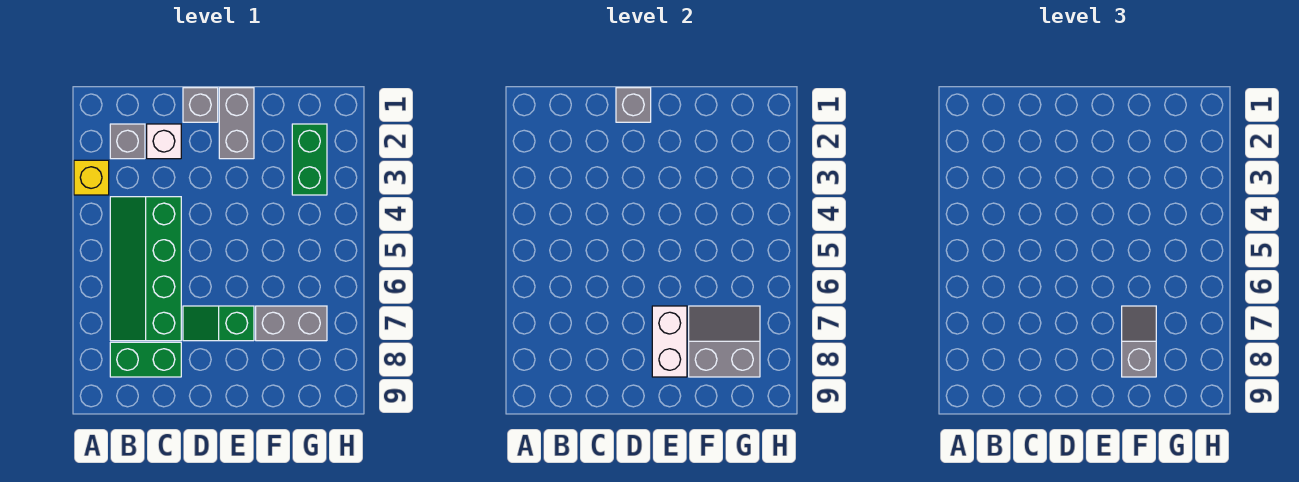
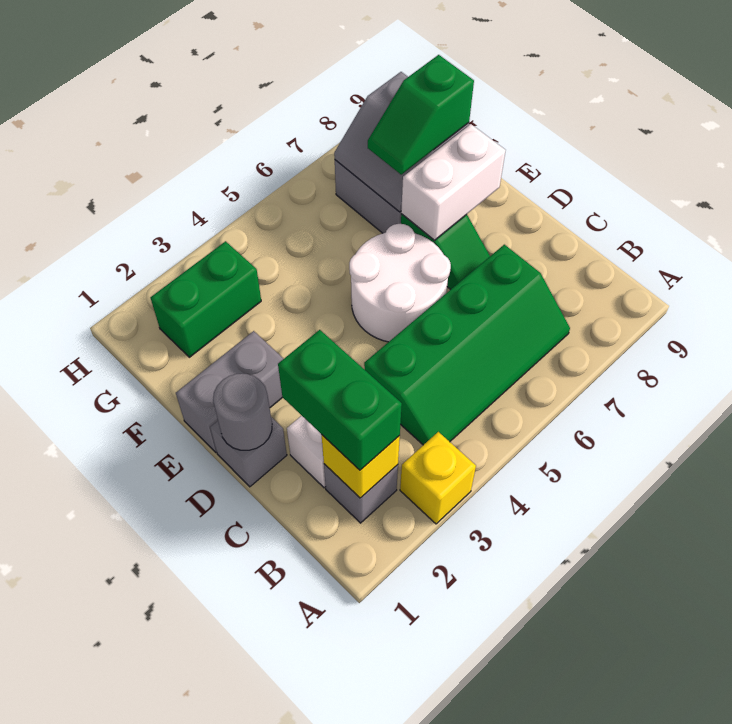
none -> yellow 1x1 brick [322,435,400,498]
green 1x2 brick [110,342,181,377] -> green 1x2 brick moved to [278,330,402,470]
grey 1x1 brick [616,88,651,122] -> grey 1x1 round brick [213,374,272,450]
none -> white 2x2 round brick [349,224,451,342]
grey 1x2 slope [1122,306,1156,377] -> green 1x2 slope [368,55,474,174]

